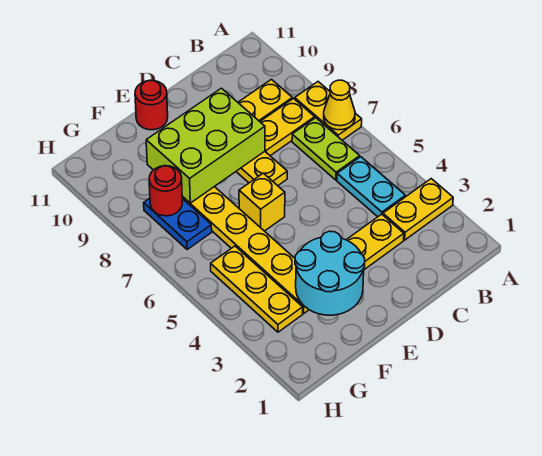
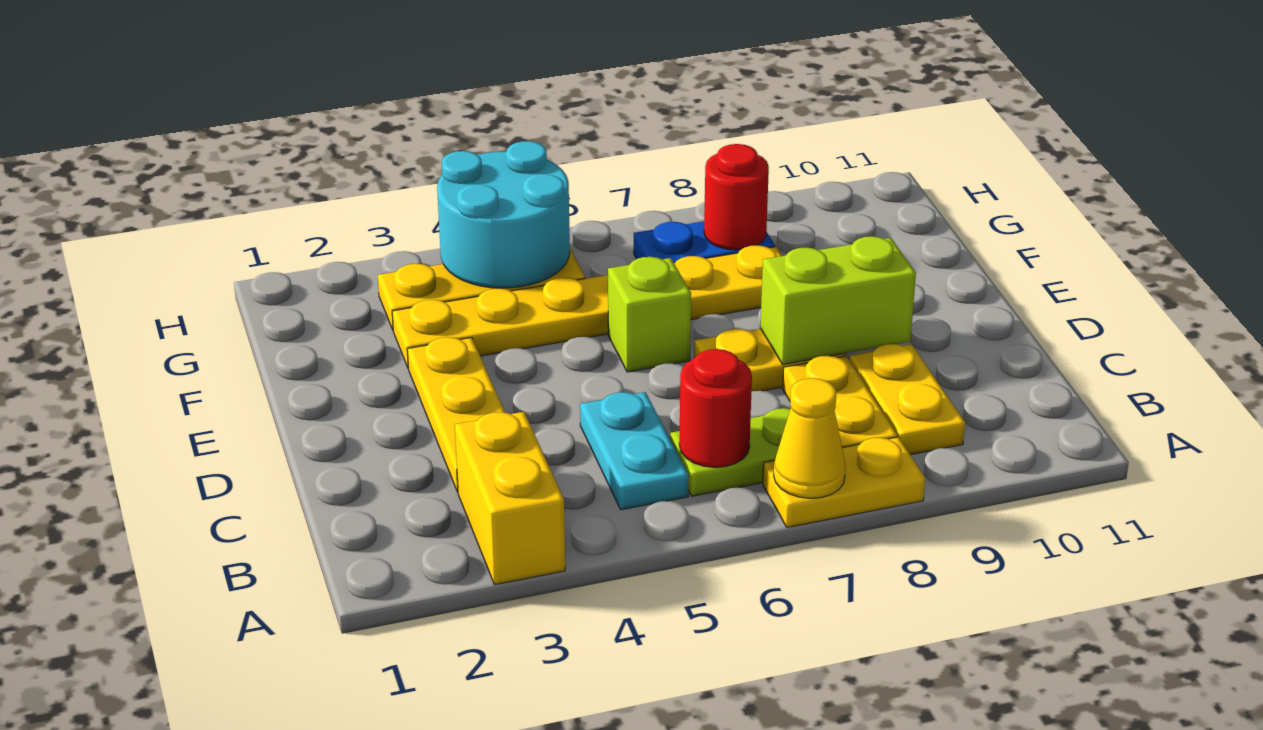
yellow 1x2 plate [383,179,453,240] -> yellow 1x2 brick [455,412,565,585]
cyan 1x2 plate [337,157,405,217] -> cyan 1x2 plate turned to [580,392,689,510]
lime 2x3 brick [146,88,265,203] -> lime 1x2 brick [760,236,916,364]
cyan 2x2 round brick [295,231,365,315] -> cyan 2x2 round brick moved to [437,141,570,288]
yellow 1x1 brick [239,173,285,231] -> lime 1x1 brick [608,257,691,372]
red 1x1 round brick [135,80,168,130] -> red 1x1 round brick moved to [679,349,752,467]

